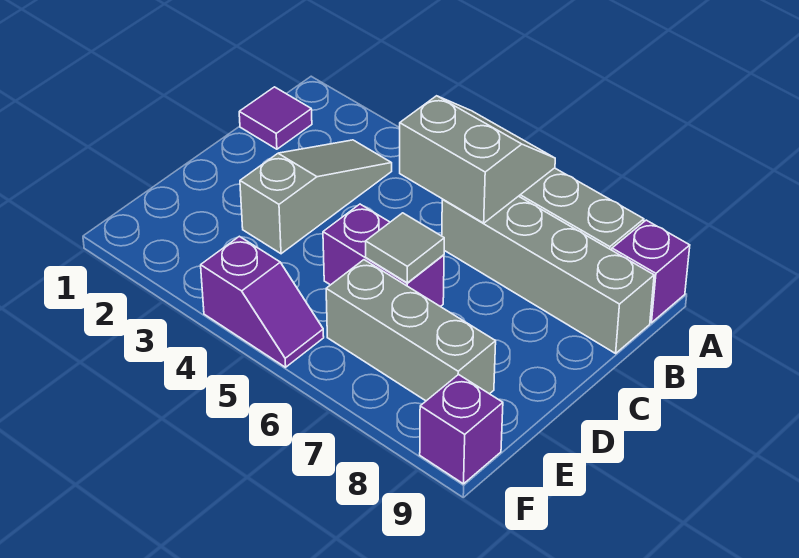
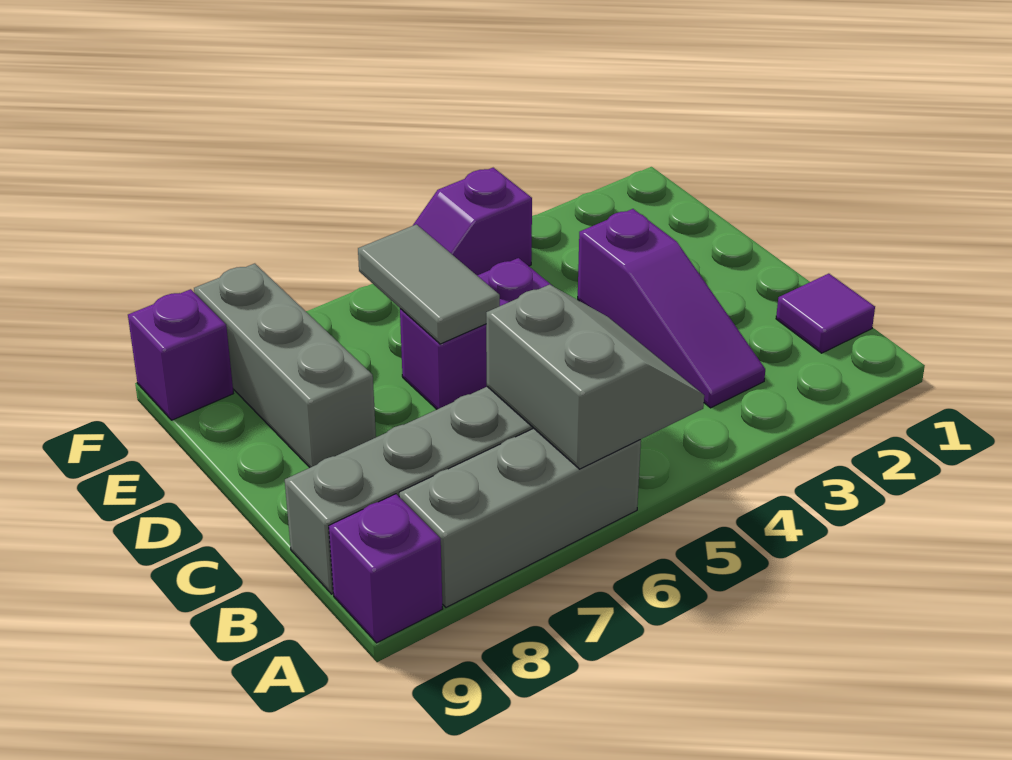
grey 2x2 slope [400,96,555,223] -> grey 2x2 slope turned to [486,285,704,469]
grey 1x3 slope [240,140,392,254] -> purple 1x3 slope [578,209,765,408]
grey 1x1 tile [366,213,444,283] -> grey 1x2 tile [358,224,500,344]
grey 1x3 brick [326,260,496,401] -> grey 1x3 brick turned to [194,264,376,467]

